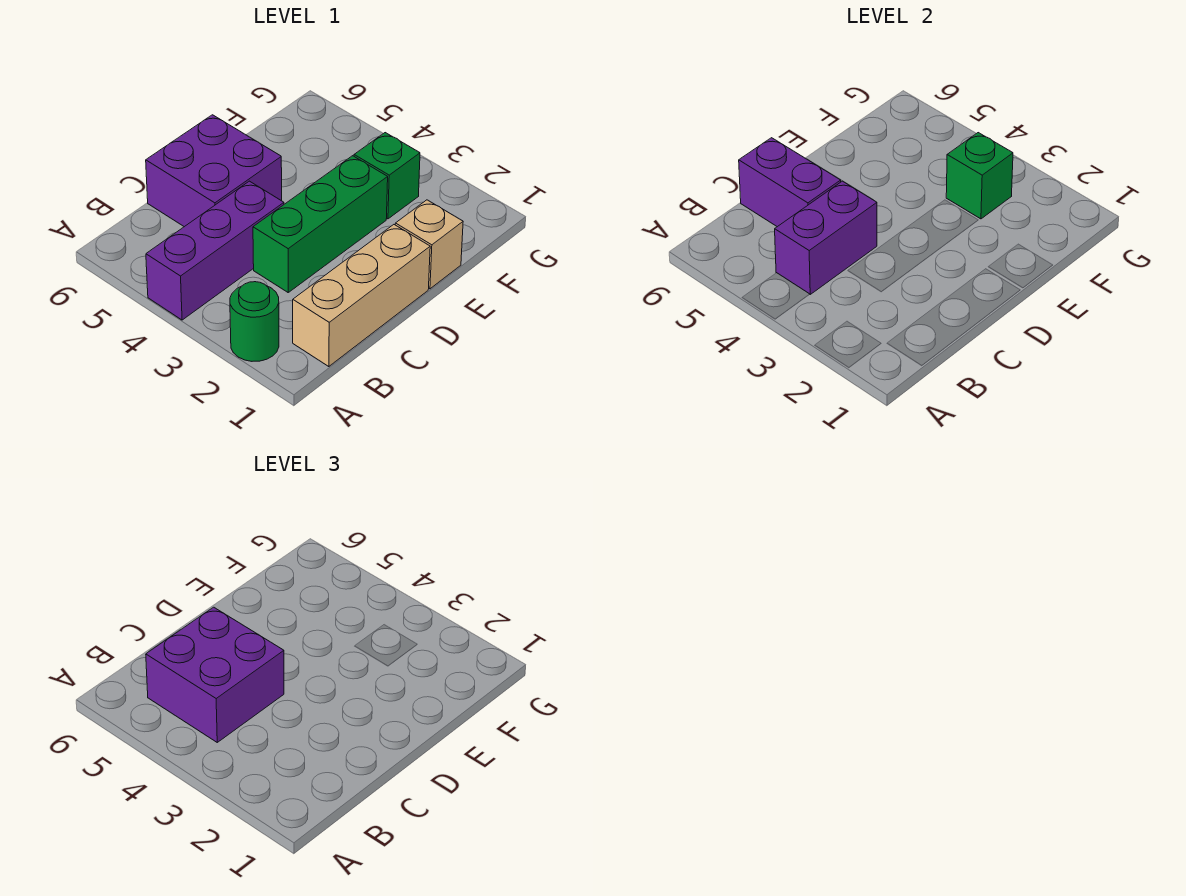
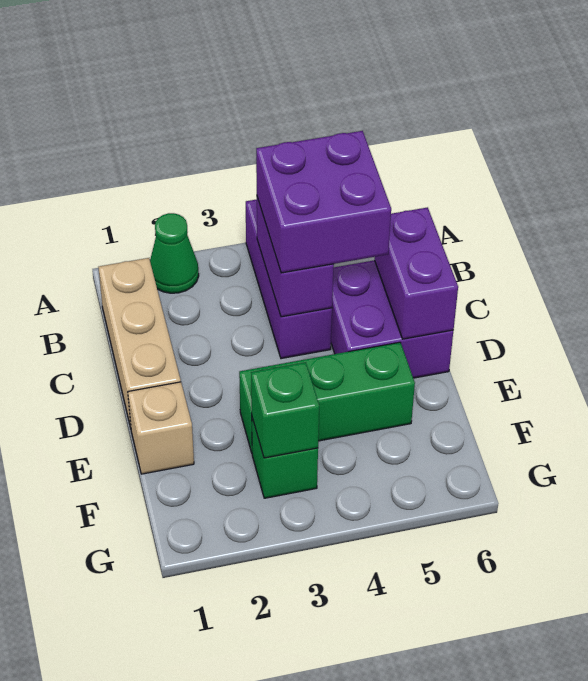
green 1x1 round brick [230,282,279,361] -> green 1x1 cone [150,213,199,293]
green 1x3 brick [253,156,388,292] -> green 1x3 brick turned to [239,342,415,452]
purple 1x2 brick [739,138,841,227] -> purple 1x2 brick turned to [375,207,458,339]

